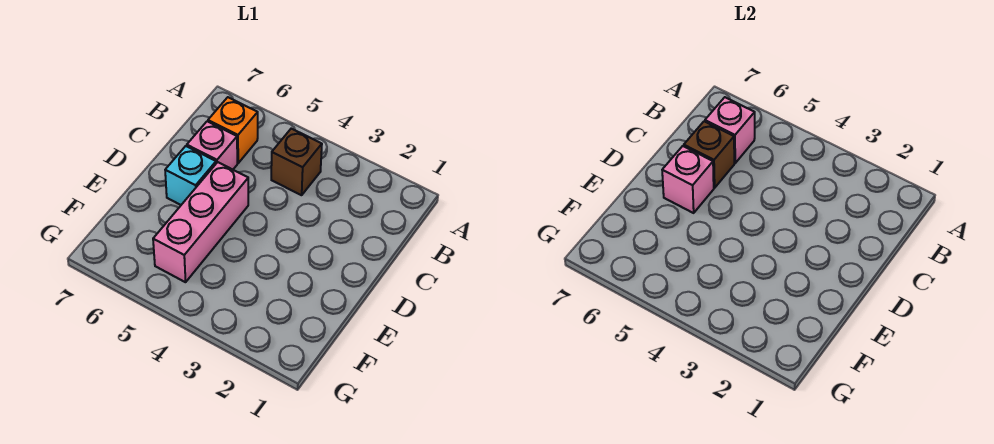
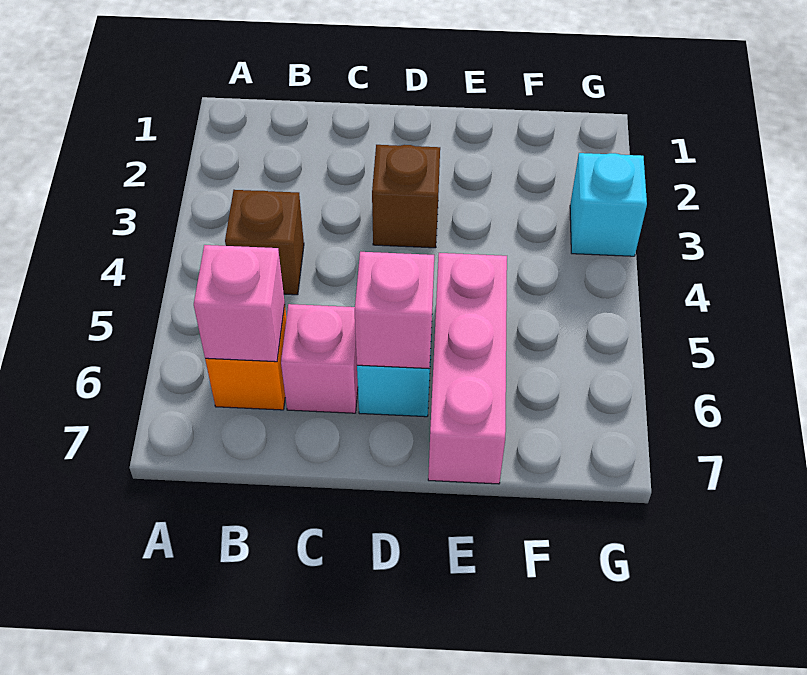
brown 1x1 brick [684,121,734,188] -> brown 1x1 brick moved to [372,145,440,248]
pink 1x3 brick [153,162,248,282] -> pink 1x3 brick turned to [428,253,507,484]
none -> cyan 1x1 brick [570,153,647,256]

